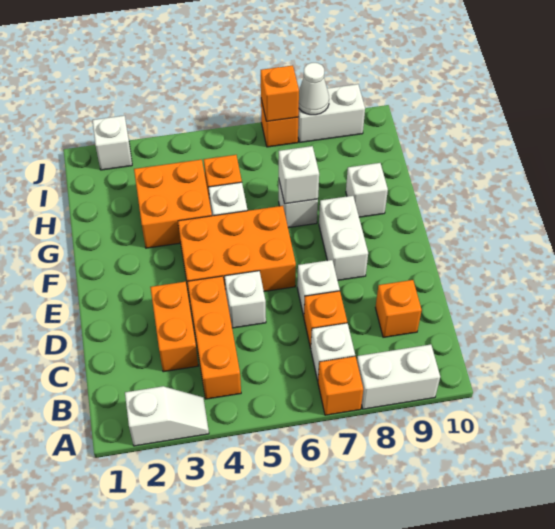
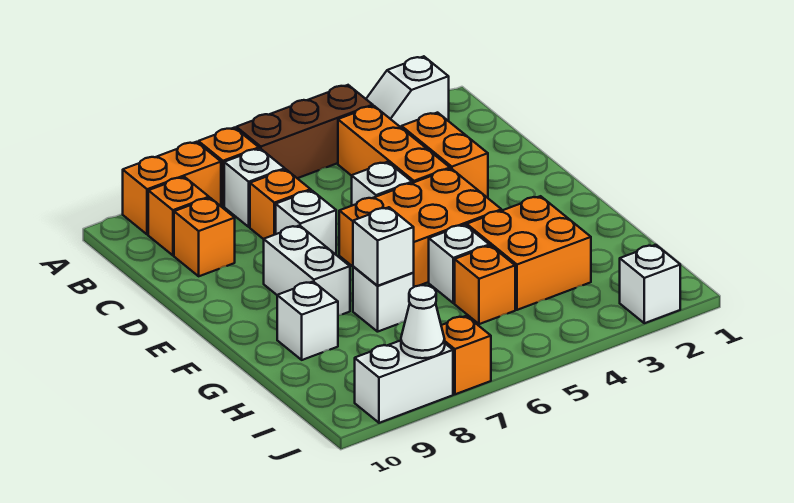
none -> brown 1x3 brick [236,85,373,178]
white 1x2 brick [357,344,440,409] -> orange 1x2 brick [123,142,221,235]
orange 1x1 brick [261,65,299,121] -> orange 1x1 brick moved to [148,177,209,255]

